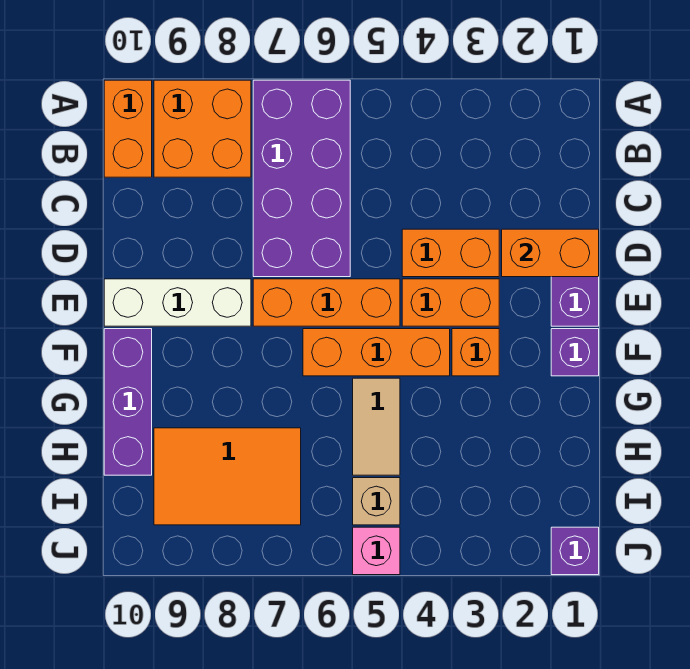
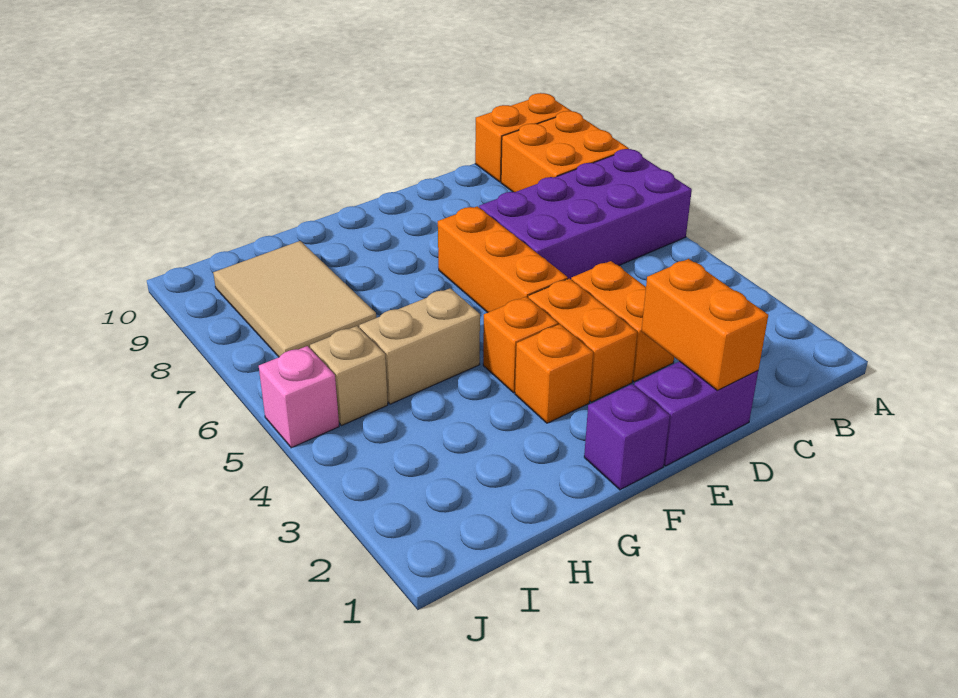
white 1x3 brick [104,279,251,326] -> none
orange 1x3 brick [303,329,450,376] -> orange 1x1 brick [483,297,558,393]
purple 1x3 brick [104,329,152,475] -> none
tan 1x2 tile [353,378,400,475] -> tan 1x2 brick [359,288,480,404]
orange 2x3 tile [154,428,301,525] -> tan 2x3 tile [213,241,376,357]
purple 1x1 brick [551,527,599,575] -> none

